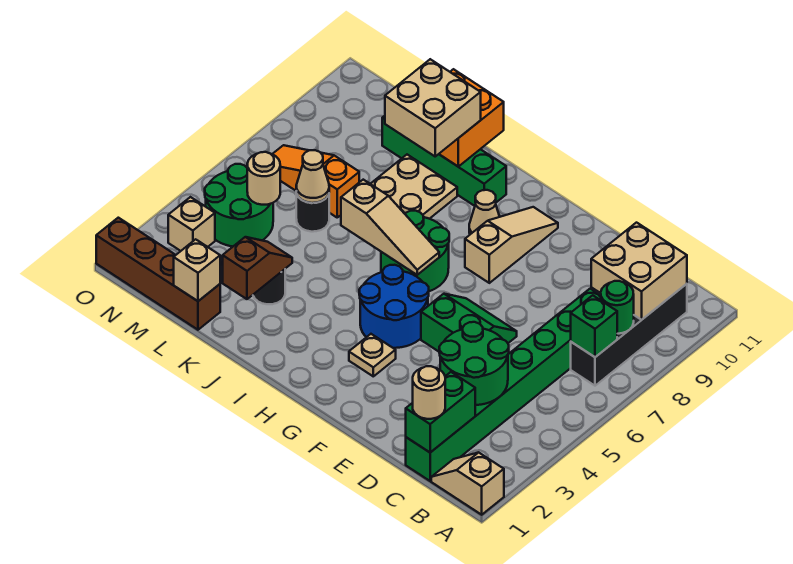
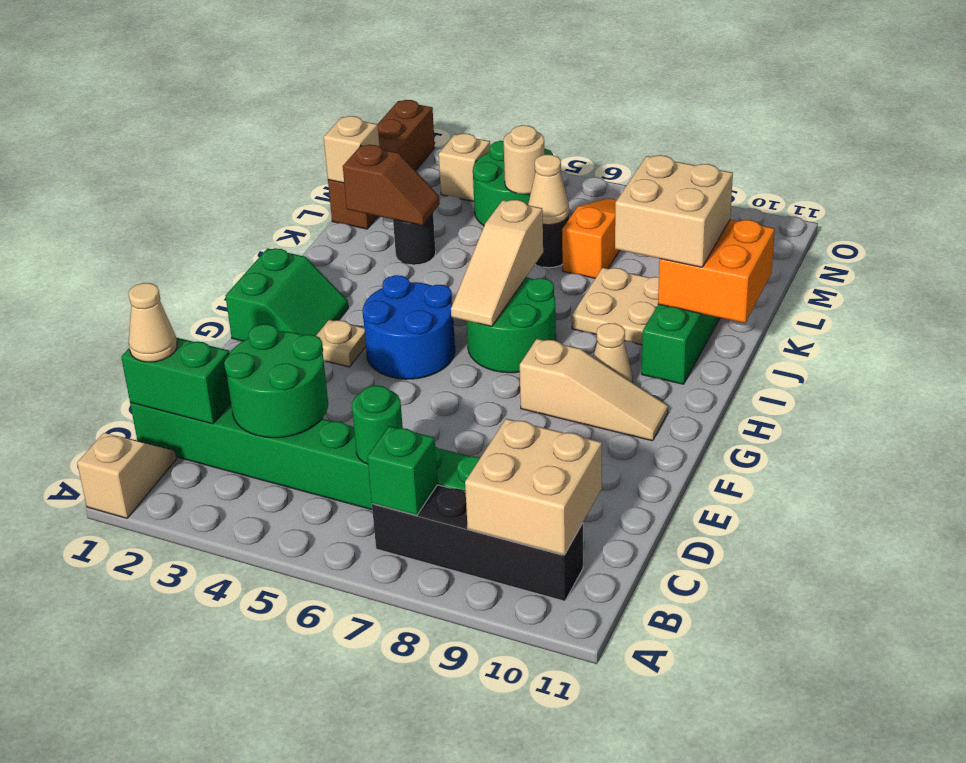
green 1x1 round brick [601,281,634,334] -> green 1x1 round brick moved to [352,386,403,464]
tan 1x1 round brick [413,366,445,419] -> tan 1x1 cone [128,283,177,362]
green 2x2 slope [421,294,517,352] -> green 2x2 slope moved to [226,248,348,341]

